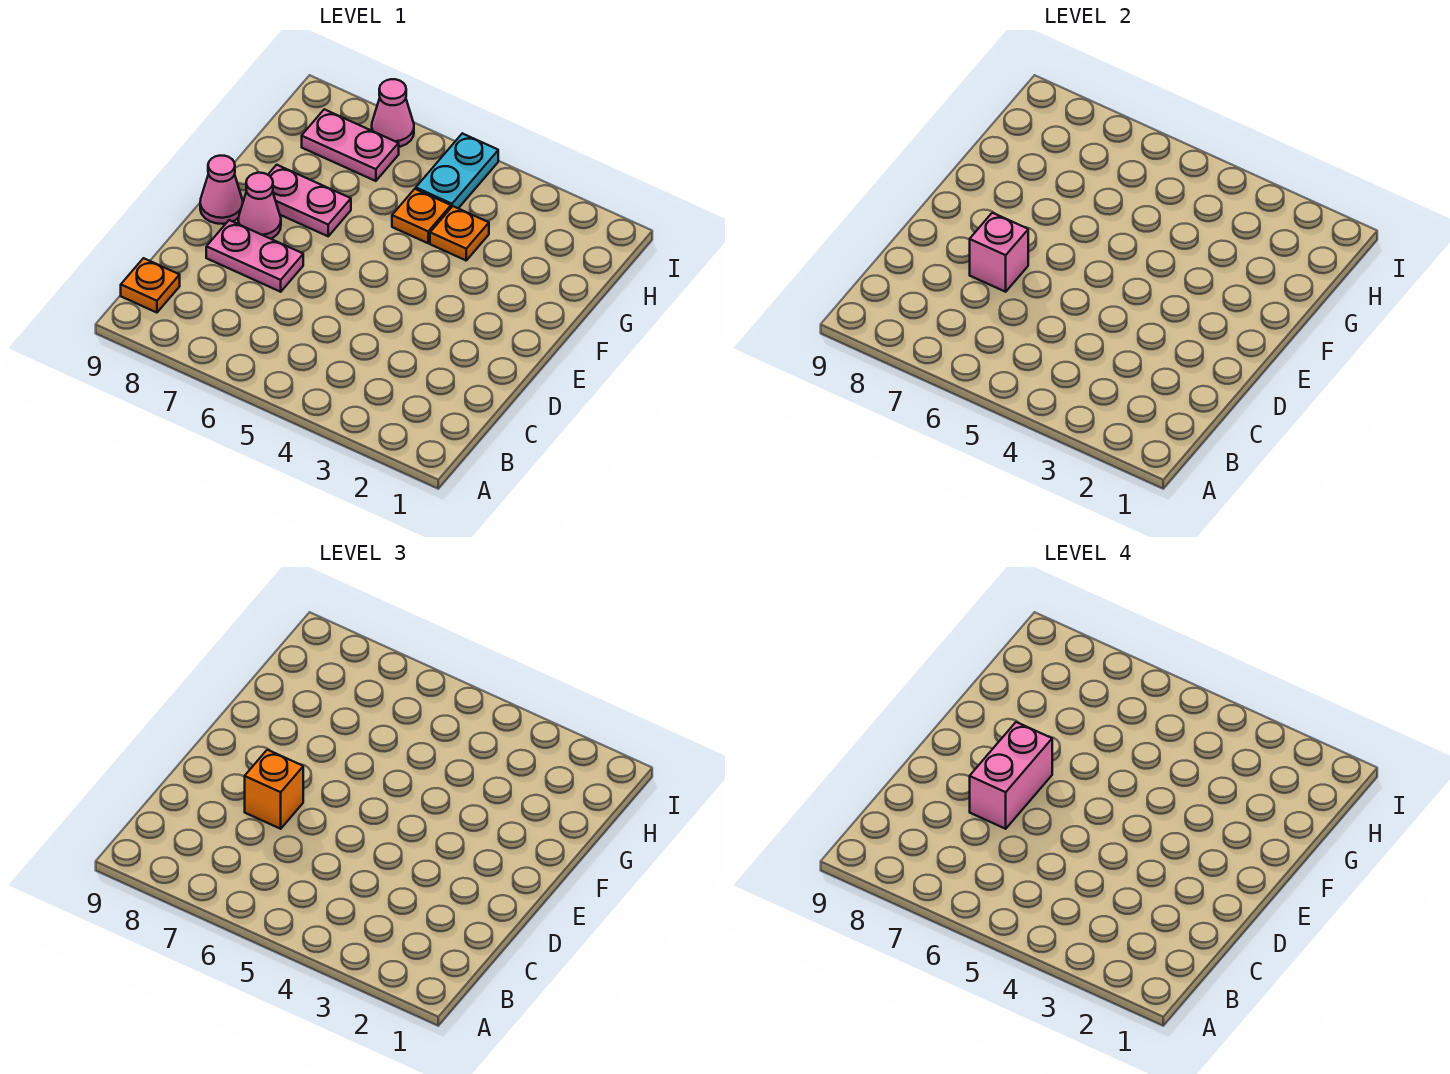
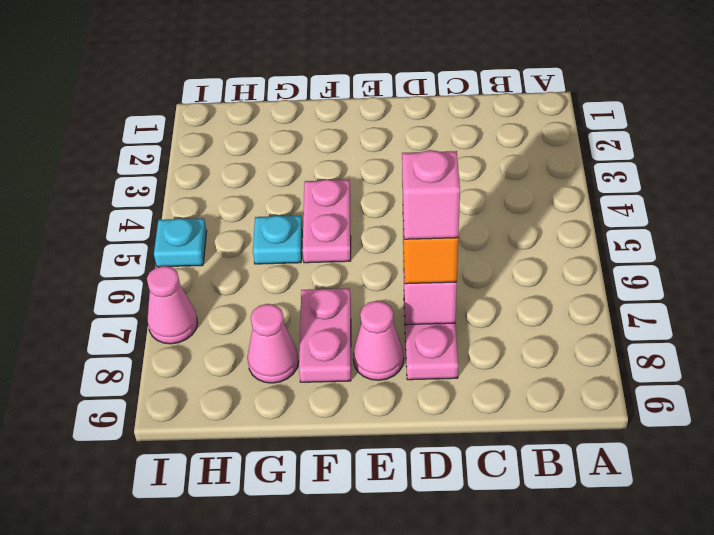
orange 1x1 plate [121,258,180,313] -> none
pink 1x2 brick [970,722,1052,829] -> pink 1x1 brick [402,150,460,239]
pink 1x1 cone [200,156,243,224] -> pink 1x1 cone moved to [247,304,298,383]
orange 1x1 plate [430,206,489,260] -> none
orange 1x1 plate [392,189,451,243] -> cyan 1x1 plate [253,215,302,264]
cyan 1x2 plate [416,133,498,208] -> cyan 1x1 plate [154,218,207,267]
pink 1x2 plate [302,109,399,181] -> pink 1x2 plate moved to [303,179,351,263]

